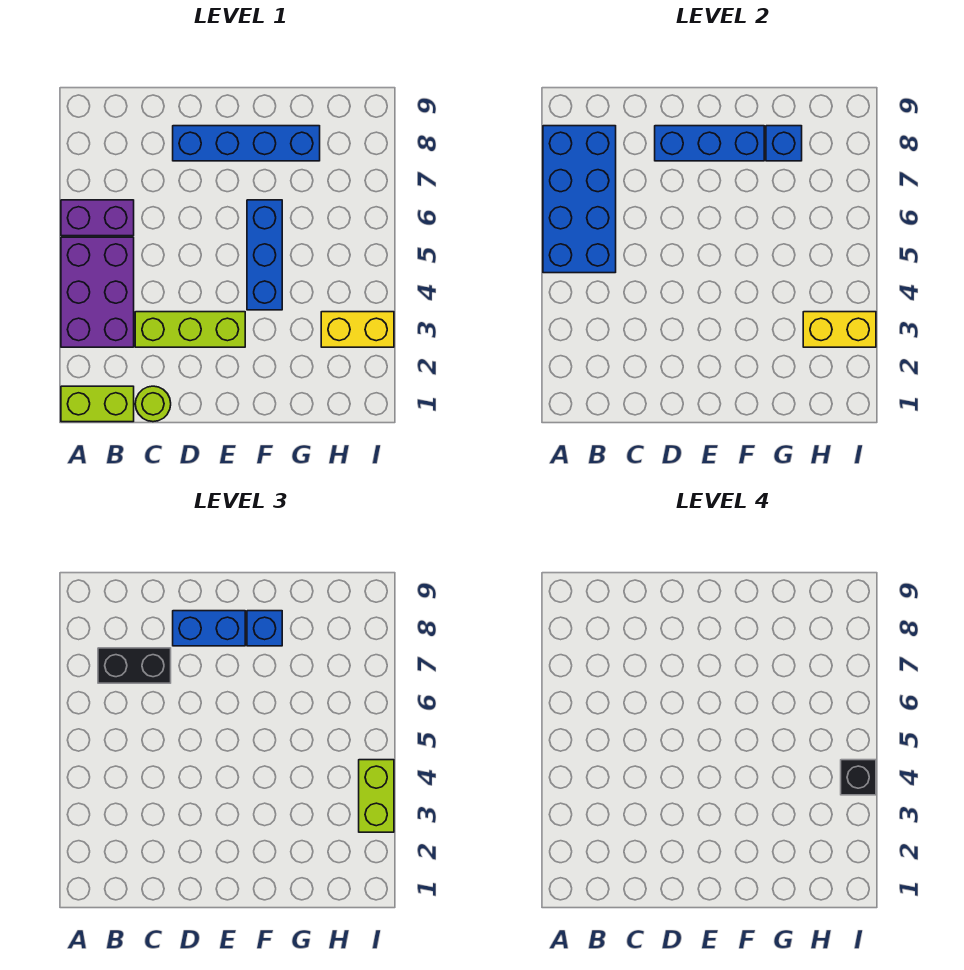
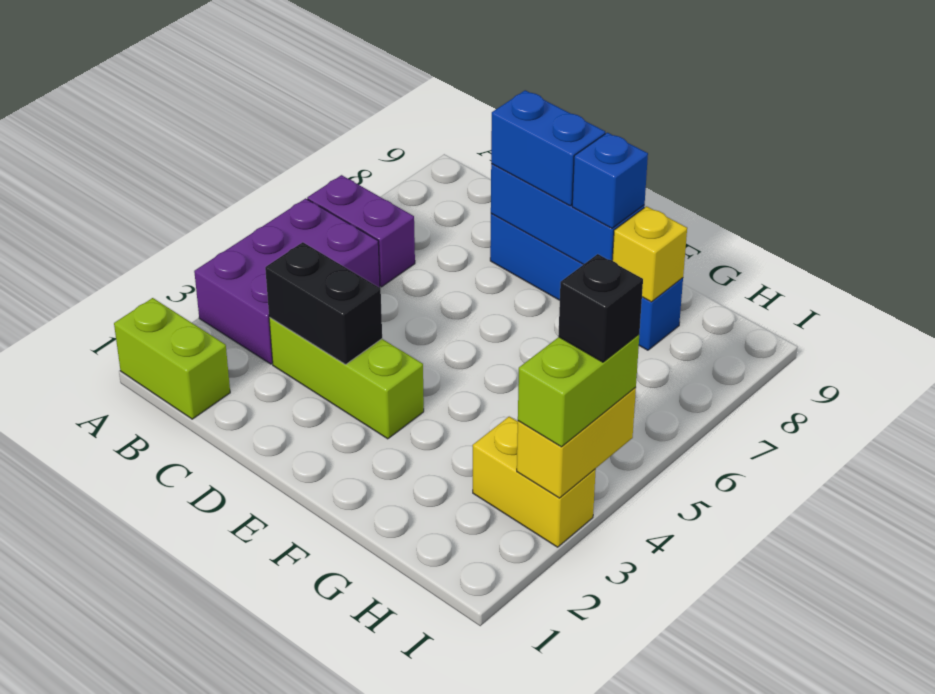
blue 2x4 brick [543,126,616,273] -> none
black 1x2 brick [98,648,171,683] -> black 1x2 brick moved to [265,242,382,364]
lime 1x1 round brick [135,386,171,422] -> none
blue 1x3 brick [247,200,282,310] -> none
blue 1x1 brick [766,126,802,161] -> yellow 1x1 brick [612,206,687,302]
yellow 1x2 brick [803,312,876,347] -> yellow 1x2 brick turned to [517,387,636,498]

